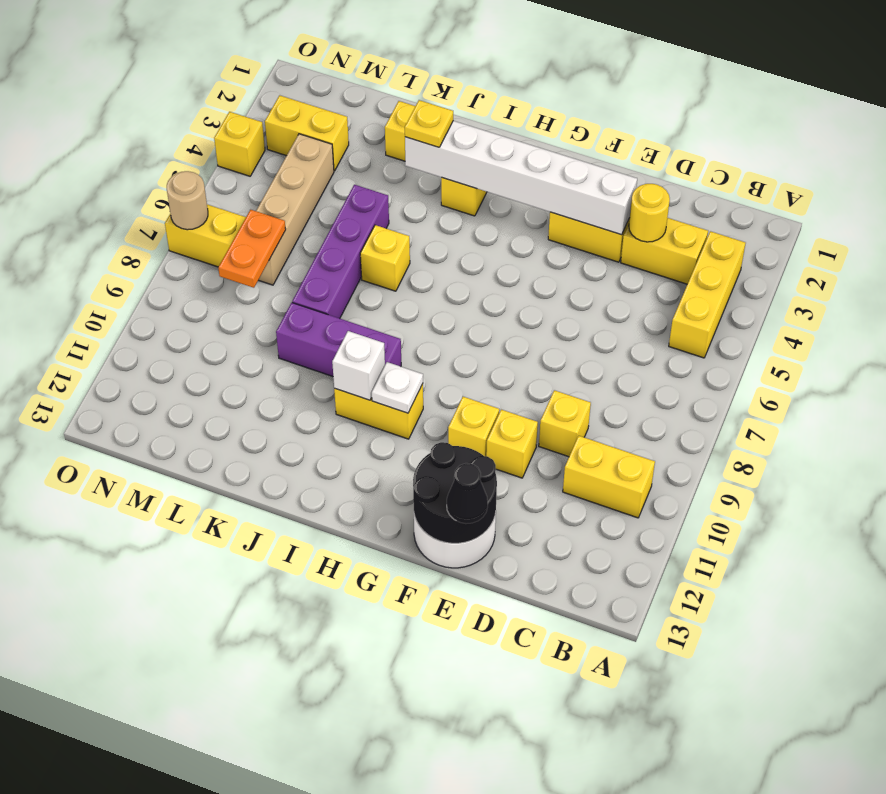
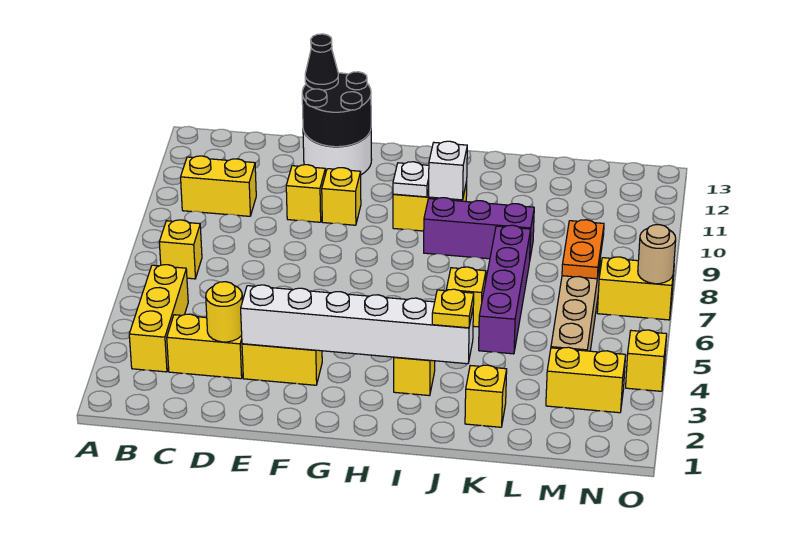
yellow 1x1 brick [539,390,591,457] -> yellow 1x1 brick moved to [159,220,202,279]

